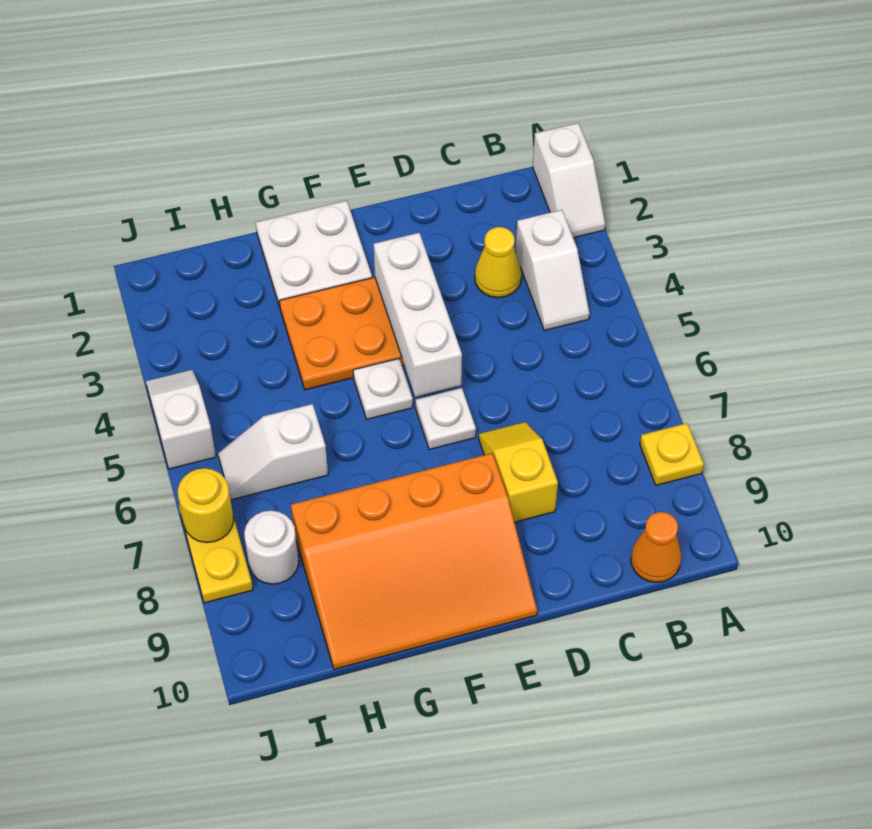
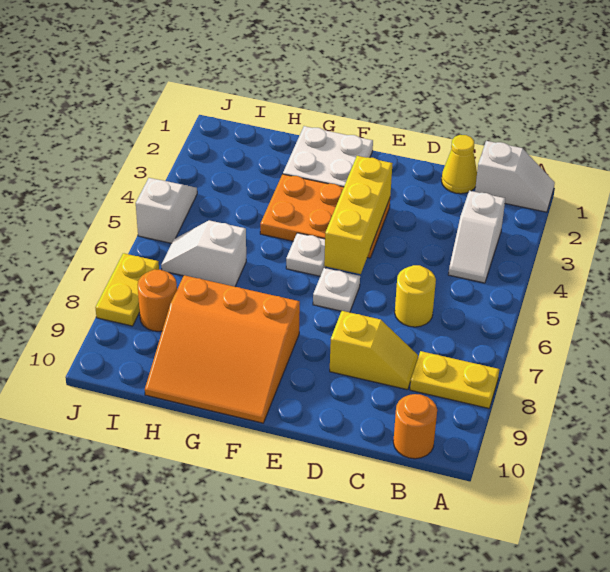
white 1x2 slope [533,123,605,238] -> white 1x2 slope turned to [475,141,555,212]
yellow 1x1 plate [640,423,704,485] -> yellow 1x2 plate [410,351,499,408]
orange 1x1 cone [631,512,682,582] -> orange 1x1 round brick [393,394,437,459]
yellow 1x1 cone [475,227,521,298] -> yellow 1x1 cone moved to [441,135,477,194]
yellow 1x2 slope [479,422,558,522] -> yellow 1x2 slope turned to [330,311,418,390]
white 1x3 brick [374,233,462,397] -> yellow 1x3 brick [324,156,393,274]
orange 3x4 slope [291,453,537,669] -> orange 3x3 slope [145,275,300,423]
white 1x1 round brick [244,511,299,584] -> orange 1x1 round brick [137,269,177,331]
yellow 1x1 round brick [178,468,234,543] -> yellow 1x1 round brick moved to [395,265,436,327]

